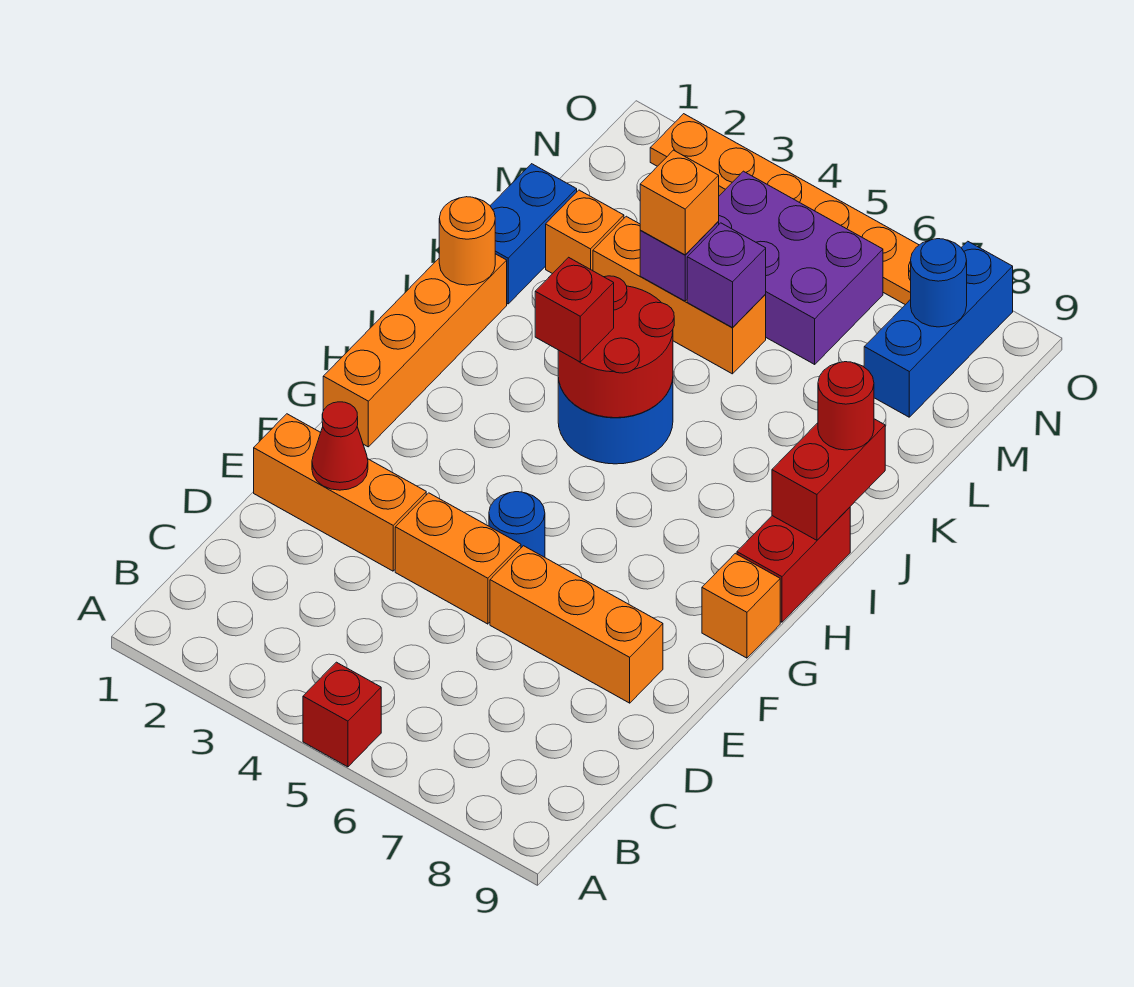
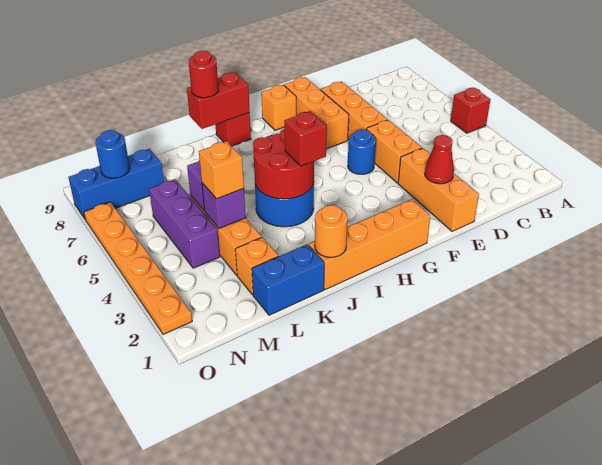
none -> orange 1x3 brick [284,77,349,149]
red 1x2 brick [737,507,850,622] -> red 1x1 brick [215,113,251,146]
purple 2x3 brick [718,171,883,364] -> purple 1x3 brick [149,179,220,268]

